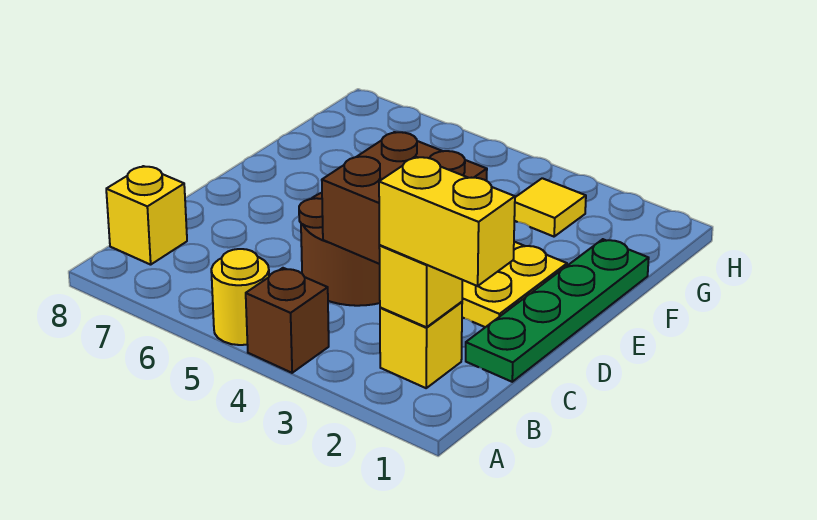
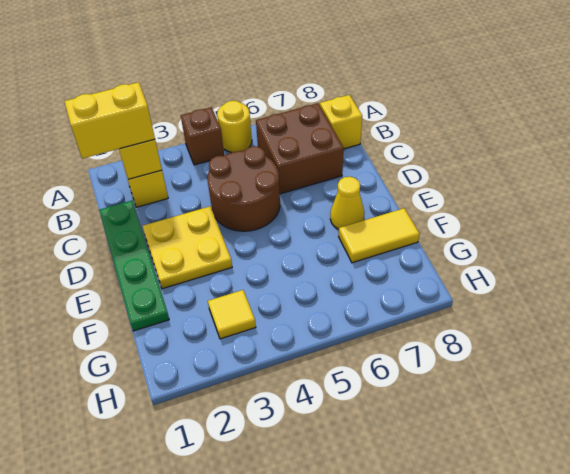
brown 2x2 brick [322,132,487,264] -> brown 2x2 brick moved to [256,103,344,194]
none -> yellow 1x1 cone [330,177,364,229]
none -> yellow 1x2 tile [339,208,419,263]

